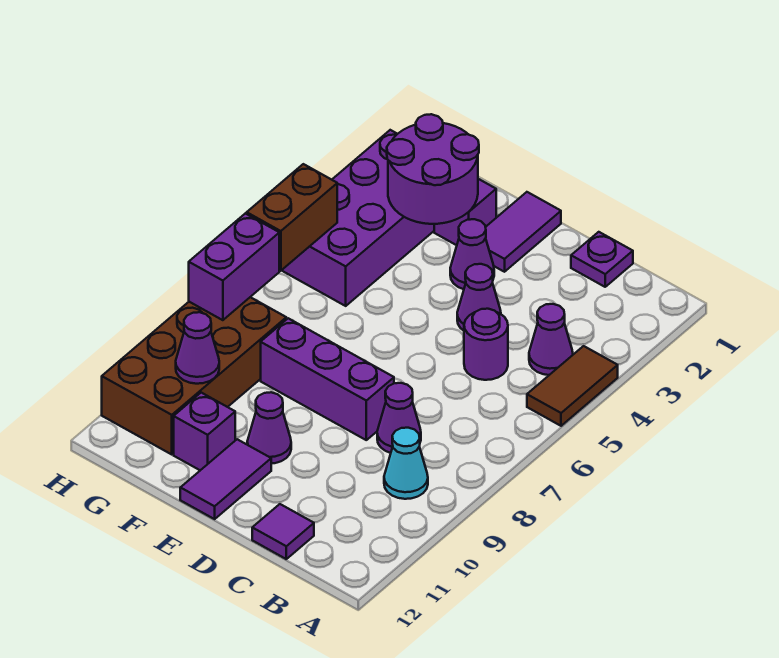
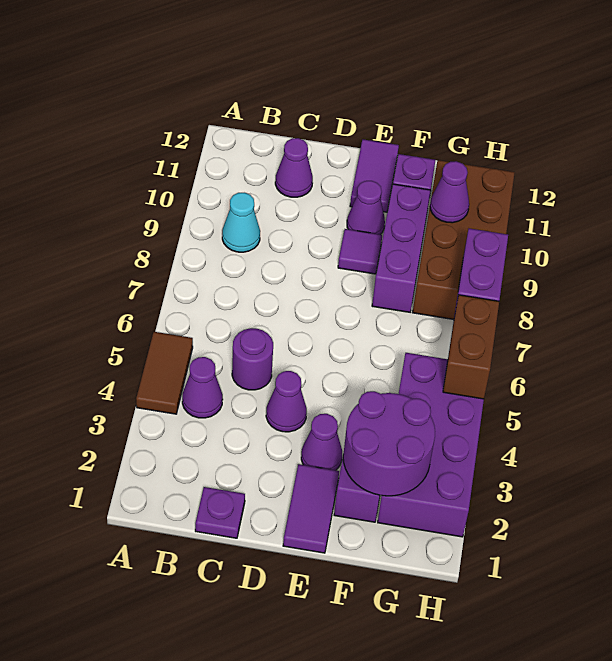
purple 1x1 cone [377,383,421,453] -> purple 1x1 cone moved to [275,138,313,197]
purple 1x1 tile [252,504,314,559] -> purple 1x1 tile moved to [338,229,382,274]
purple 1x3 brick [261,318,394,440] -> purple 1x3 brick turned to [372,184,430,312]

